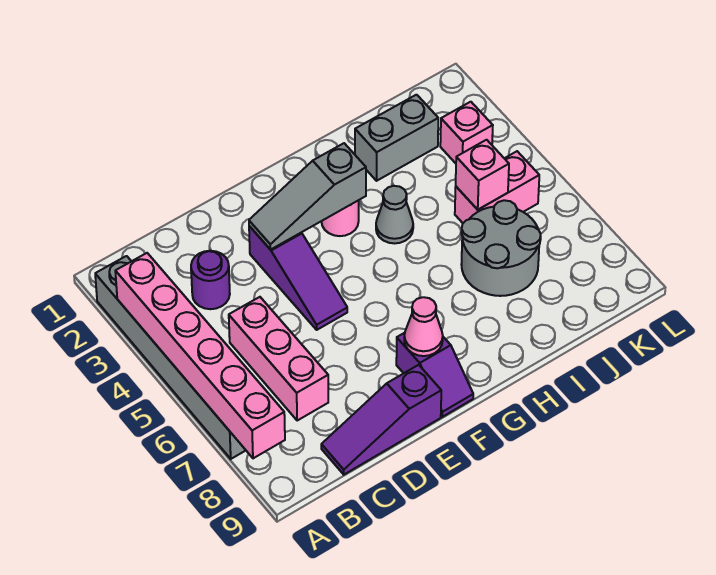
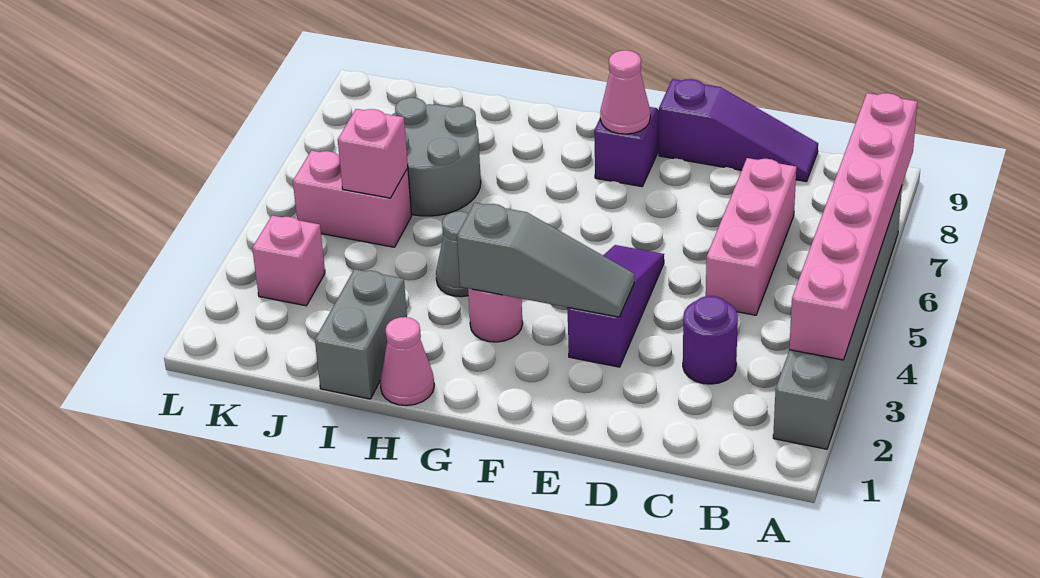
none -> pink 1x1 cone [380,317,434,406]
grey 1x2 brick [355,95,438,181] -> grey 1x2 brick turned to [315,269,407,399]

